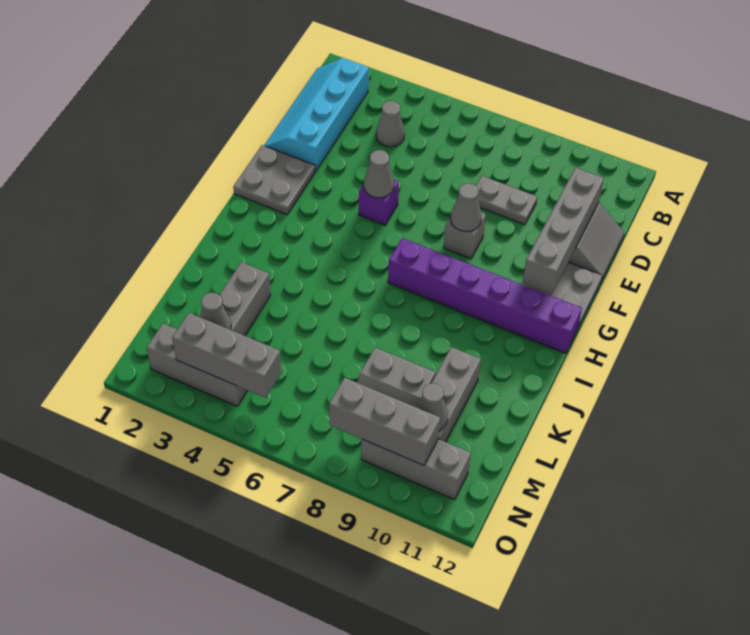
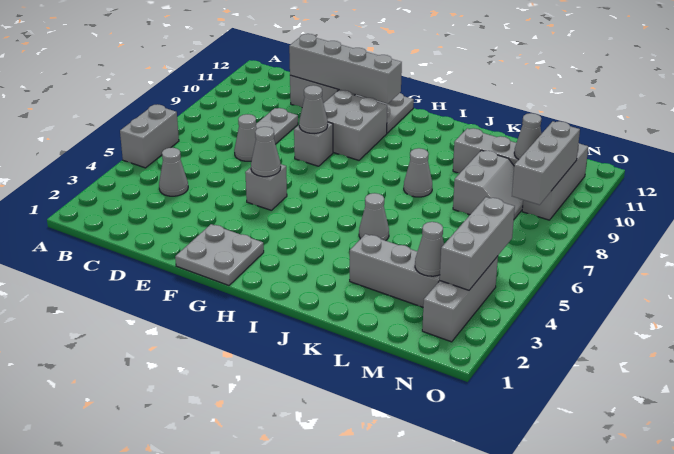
none -> grey 1x2 brick [120,104,179,168]
cyan 2x4 slope [264,58,369,172] -> none
none -> grey 1x1 cone [234,114,257,161]
purple 1x1 brick [359,179,399,225] -> grey 1x1 brick [245,164,287,210]
none -> grey 2x2 brick [323,90,387,160]
purple 1x6 brick [388,238,582,353] -> none
none -> grey 1x1 cone [359,193,389,241]
none -> grey 1x1 cone [404,148,432,197]

